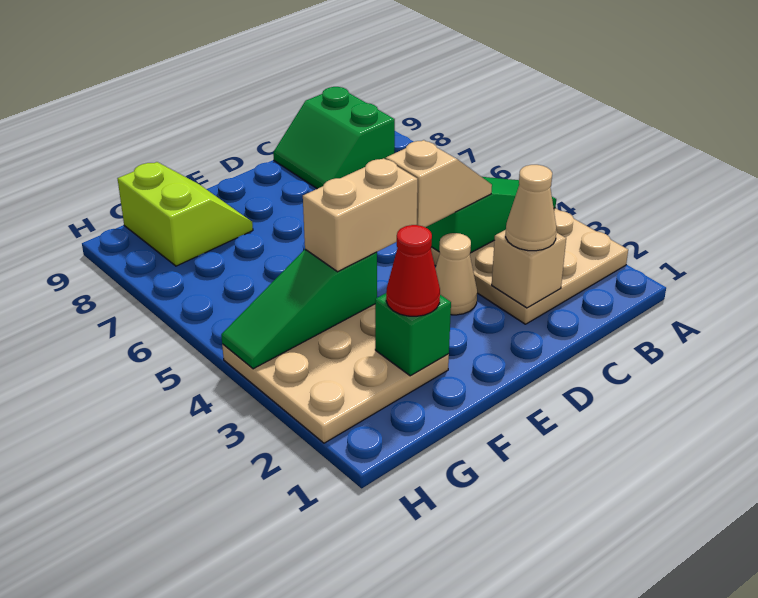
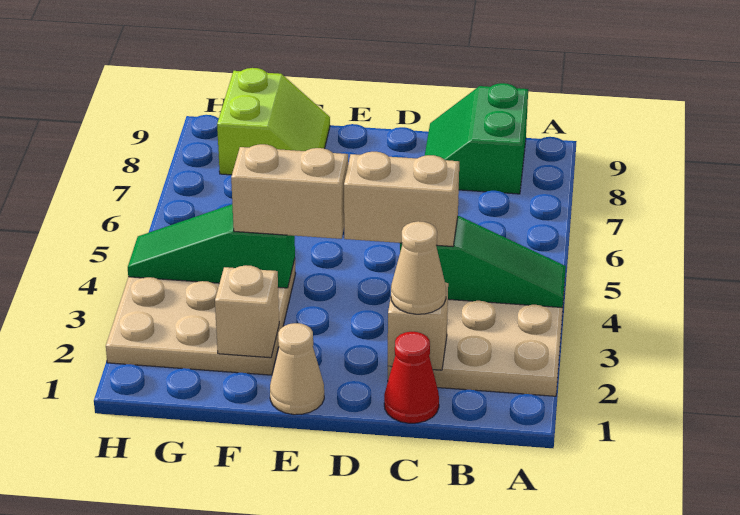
tan 1x2 slope [386,140,492,227] -> tan 1x2 brick [344,152,459,247]
tan 1x1 cone [435,233,477,315] -> tan 1x1 cone moved to [270,323,324,415]
green 1x1 brick [375,293,451,376] -> tan 1x1 brick [215,265,279,358]
red 1x1 cone [386,225,440,316] -> red 1x1 cone moved to [384,332,439,423]

